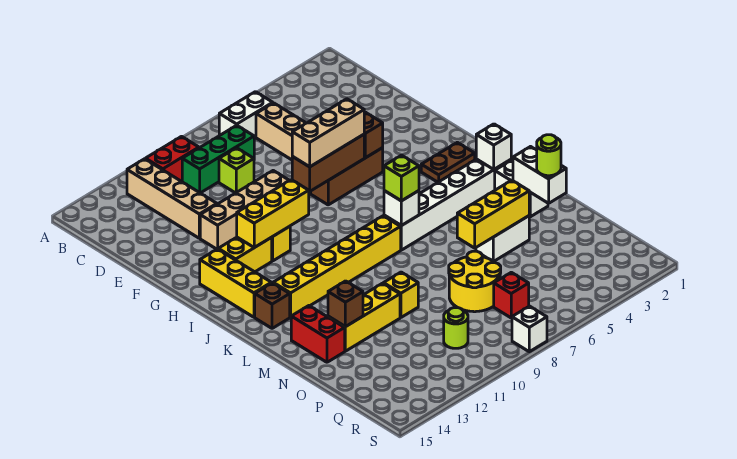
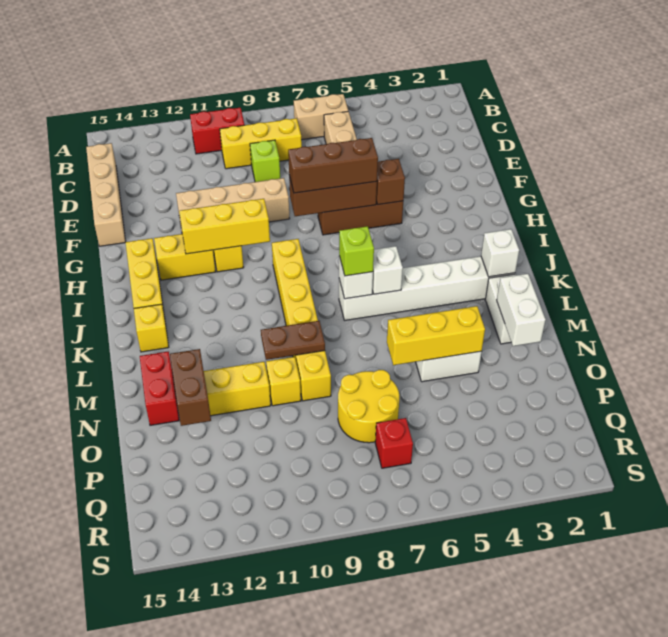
white 1x2 brick [219,92,273,138] -> tan 1x2 brick [294,94,348,140]
tan 1x4 brick [127,159,217,238] -> tan 1x4 brick moved to [86,143,126,246]
green 1x3 brick [182,125,254,193] -> yellow 1x3 brick [220,118,302,169]
tan 1x3 brick [292,99,364,167] -> brown 1x3 brick [288,138,378,193]
brown 1x2 plate [421,142,475,182] -> brown 1x2 plate moved to [261,321,325,360]
yellow 1x6 brick [273,216,401,317] -> yellow 1x6 brick turned to [272,239,331,401]
brown 1x1 brick [255,283,290,328] -> yellow 1x1 brick [134,304,169,352]
lime 1x1 round brick [537,135,561,176] -> none
brown 1x1 brick [328,281,363,327] -> brown 1x2 brick [170,349,211,426]
lime 1x1 round brick [444,308,468,348] -> none
white 1x1 brick [512,306,547,352] -> white 1x1 brick moved to [372,246,403,294]

